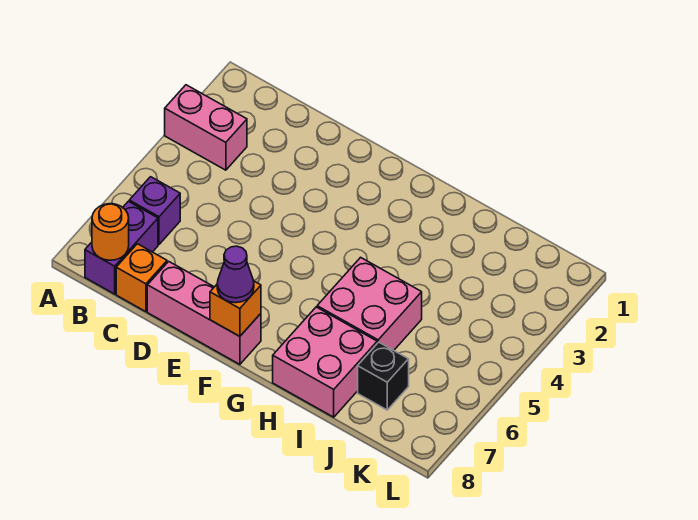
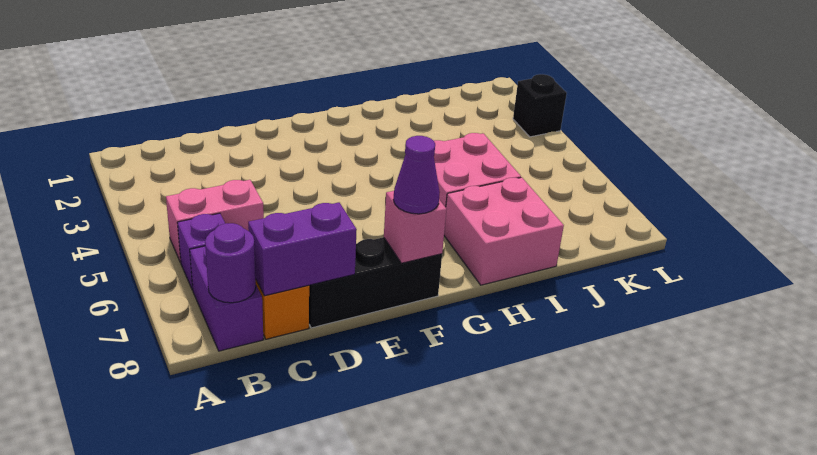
pink 1x2 brick [165,85,247,170] -> pink 1x2 brick moved to [166,180,264,263]
orange 1x1 round brick [92,204,129,260] -> purple 1x1 round brick [205,223,256,303]
none -> purple 1x2 brick [248,202,357,296]
pink 1x3 brick [147,261,261,364] -> black 1x3 brick [309,237,442,328]
orange 1x1 brick [210,281,261,336] -> pink 1x1 brick [384,191,447,263]
black 1x1 brick [358,342,409,410] -> black 1x1 brick moved to [513,74,567,137]

